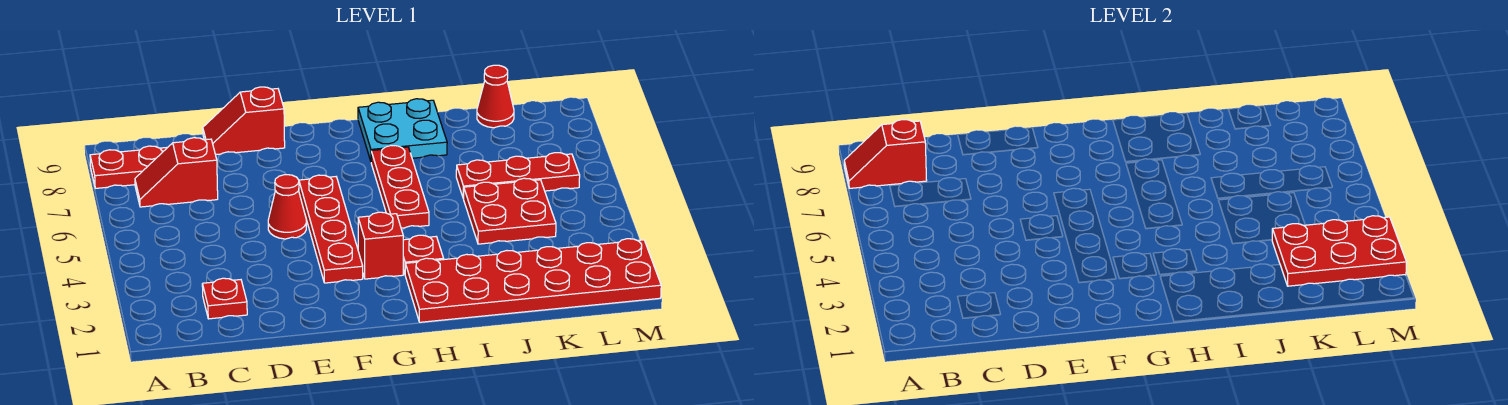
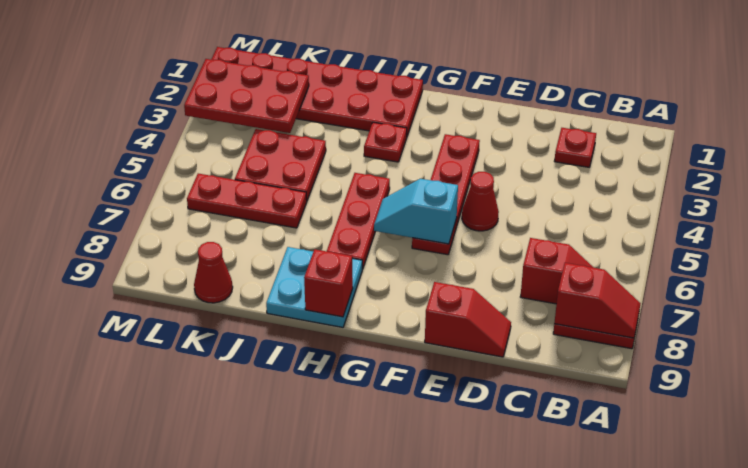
none -> cyan 1x2 slope [374,179,458,244]
red 1x1 brick [358,212,403,279] -> red 1x1 brick moved to [304,249,353,317]

